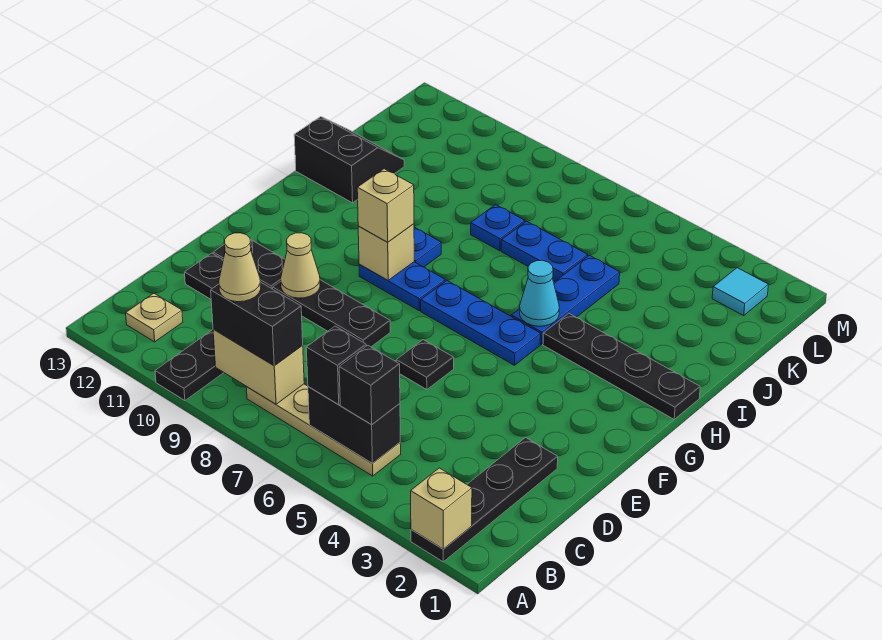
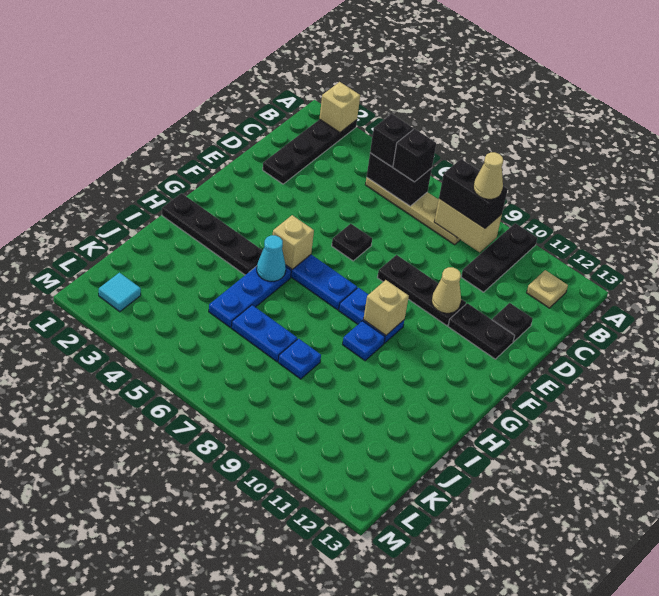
tan 1x1 brick [357,169,414,242] -> tan 1x1 brick moved to [273,215,314,269]
black 2x2 slope [294,117,404,203] -> none

